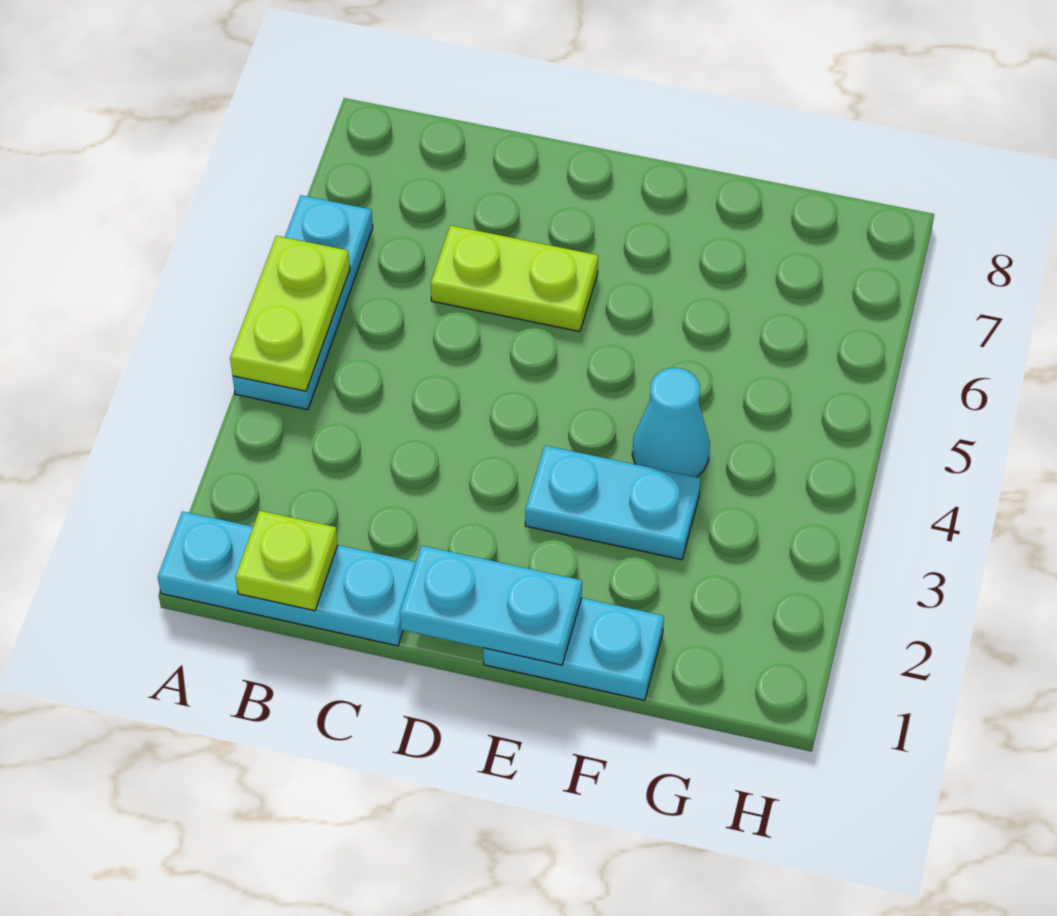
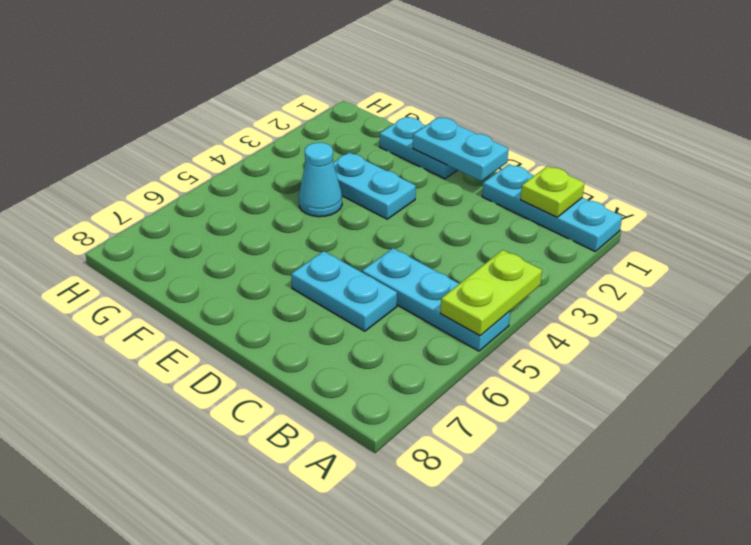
cyan 1x3 plate [233,195,373,410] -> cyan 1x3 plate turned to [362,248,510,351]
lime 1x2 plate [431,225,598,332] -> cyan 1x2 plate [291,251,397,331]

